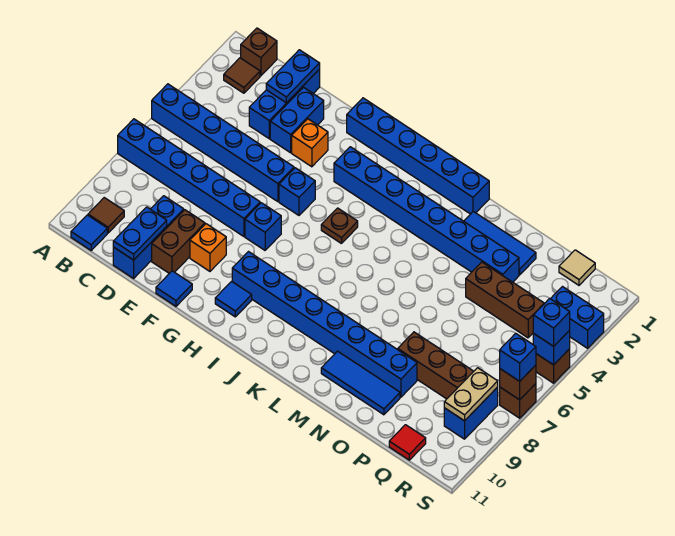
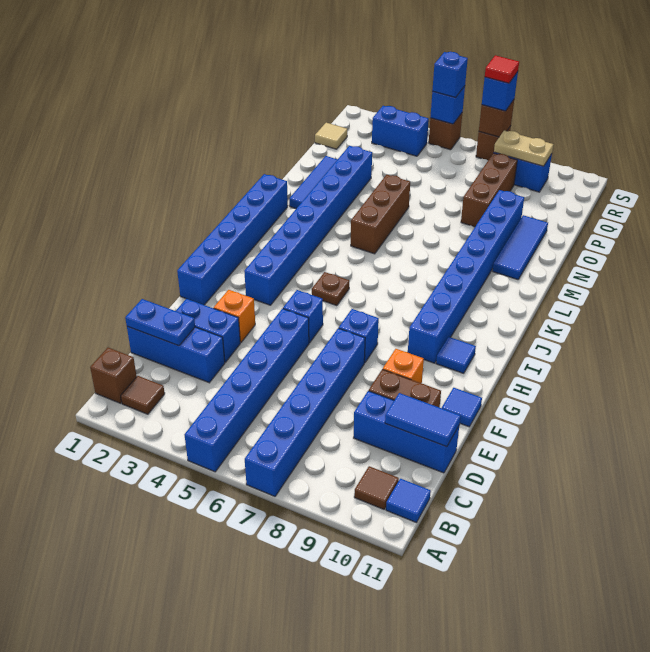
blue 1x2 plate [113,207,167,260] -> blue 1x2 tile [385,393,461,447]
brown 1x3 brick [466,262,544,338] -> brown 1x3 brick moved to [351,174,410,254]
red 1x1 tile [389,425,426,460] -> red 1x1 tile moved to [485,55,519,83]
blue 1x2 brick [551,287,604,348] -> blue 1x2 brick turned to [372,106,429,156]

